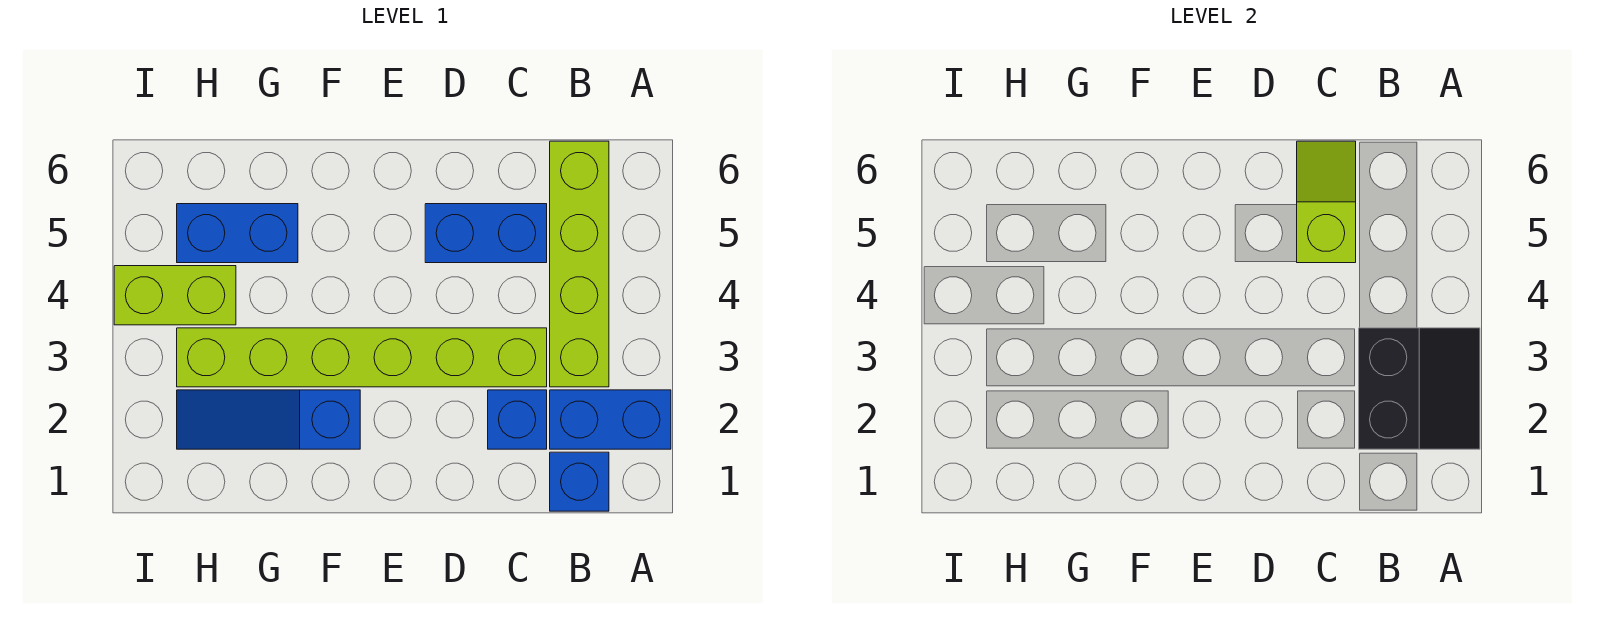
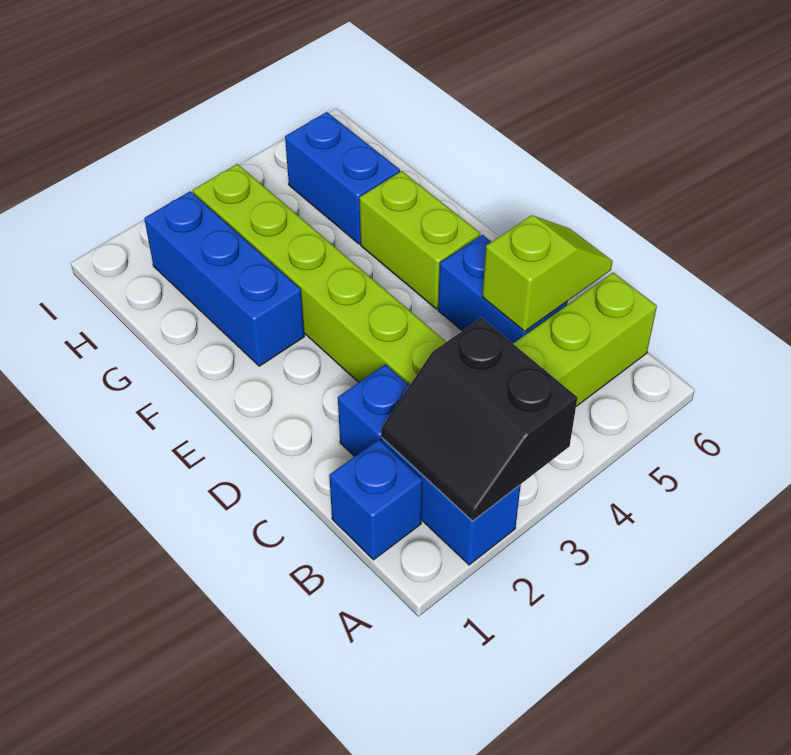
black 2x2 slope [1359,328,1480,449] -> black 2x2 slope turned to [381,318,577,521]
blue 1x3 slope [177,390,360,449] -> blue 1x3 brick [144,191,304,366]
lime 1x2 brick [114,266,236,325] -> lime 1x2 brick moved to [359,171,480,309]

